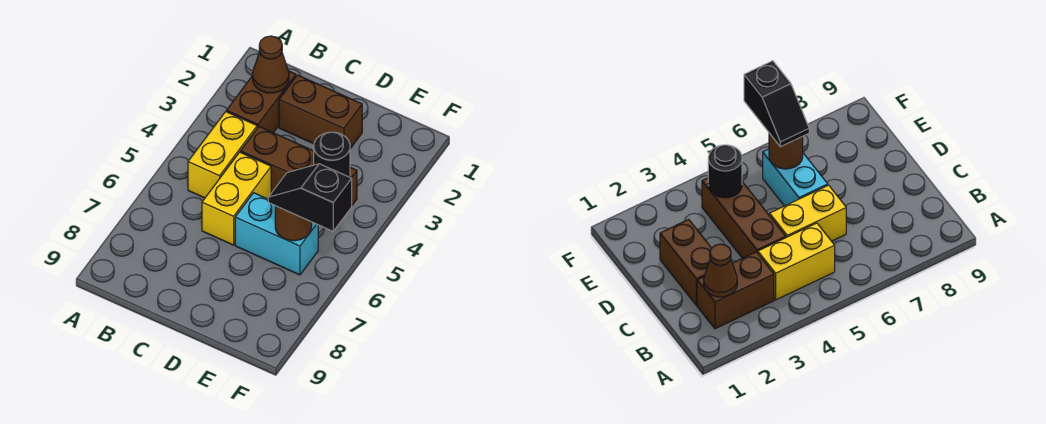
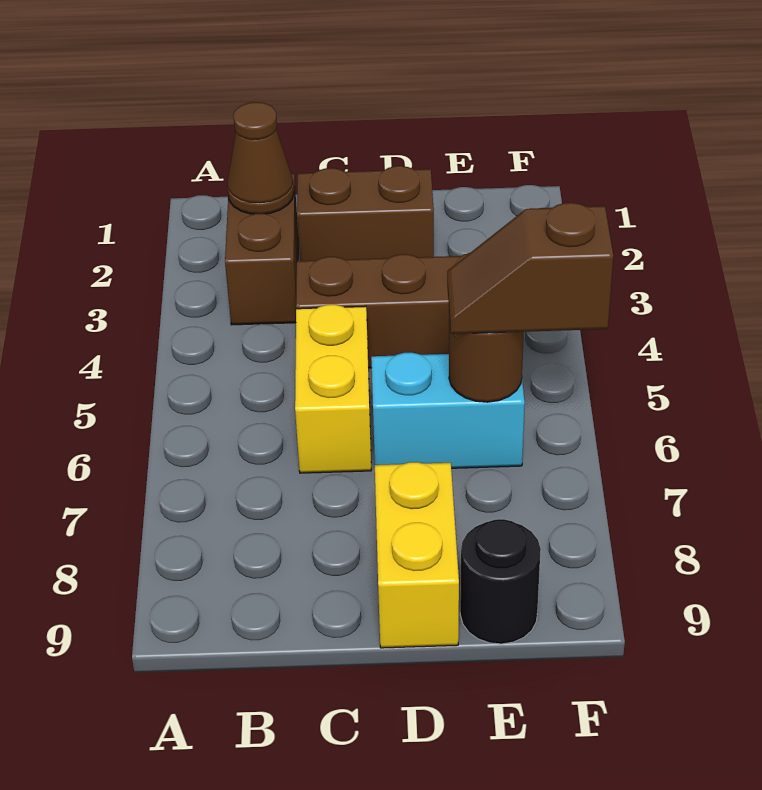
yellow 1x2 brick [188,112,257,198] -> yellow 1x2 brick moved to [375,462,459,648]
black 1x1 round brick [314,132,350,177] -> black 1x1 round brick moved to [460,519,541,644]
black 1x2 slope [268,164,352,231] -> brown 1x2 slope [447,203,613,334]

